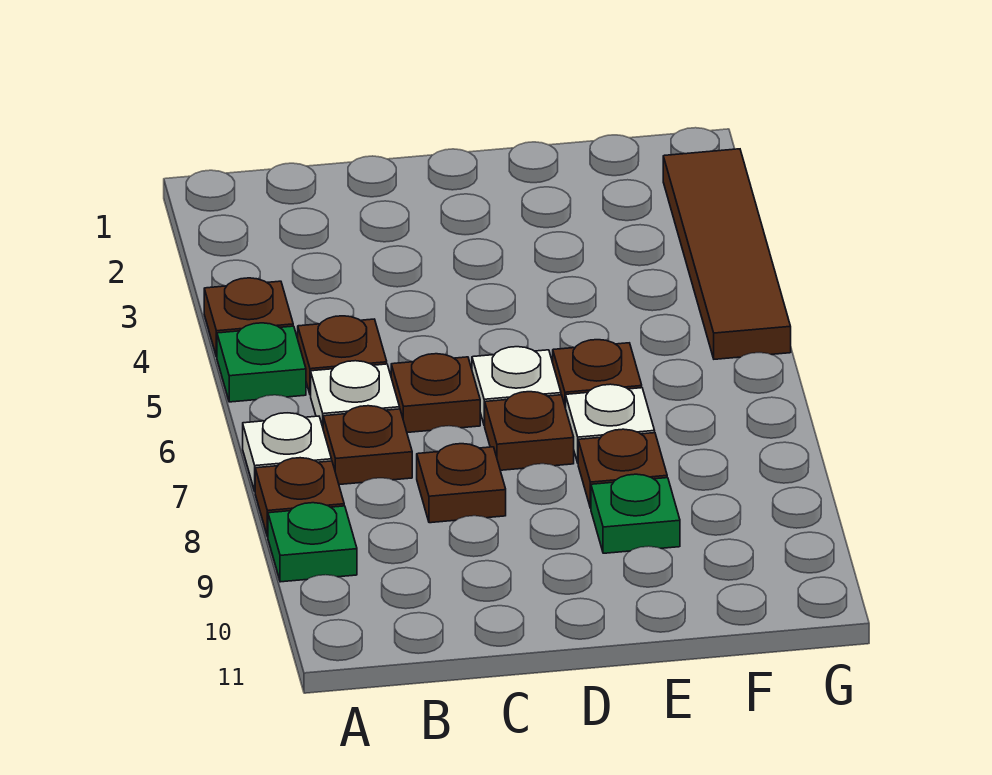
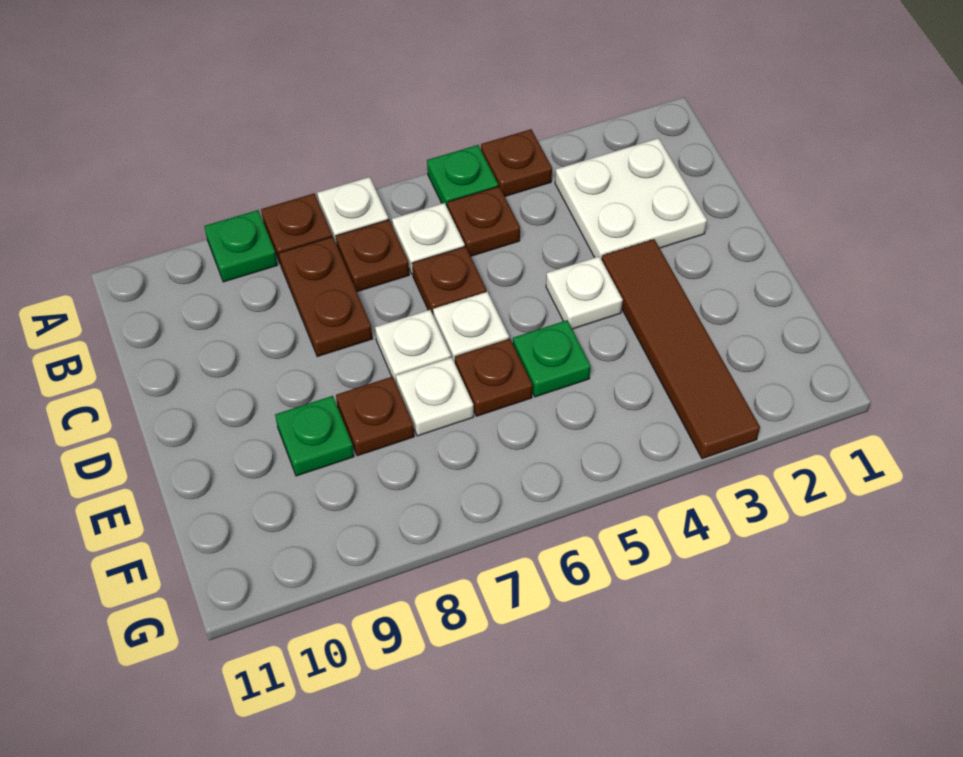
none -> white 2x2 plate [555,138,707,260]
brown 1x1 plate [417,444,506,523] -> brown 1x2 plate [279,237,372,357]
none -> white 1x1 plate [546,256,623,329]
brown 1x1 plate [484,392,574,470] -> white 1x1 plate [375,310,451,382]
none -> green 1x1 plate [513,320,591,397]
brown 1x4 tile [663,149,791,359] -> brown 1x4 tile turned to [602,239,760,459]

